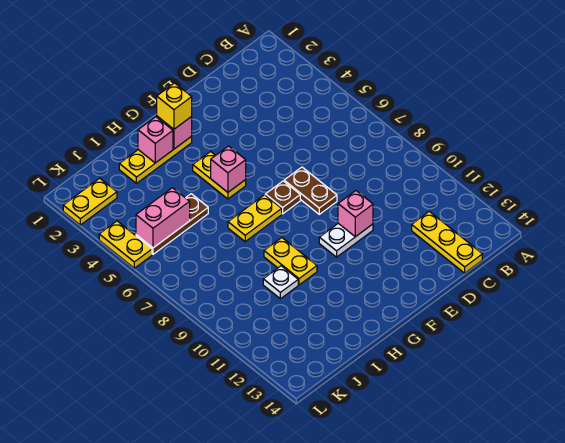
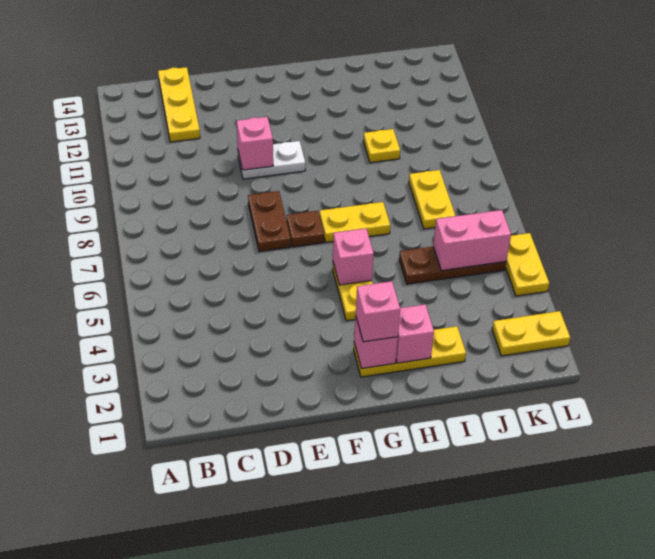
yellow 1x1 brick [157,83,192,129] -> pink 1x1 brick [356,281,400,342]
yellow 1x2 plate [264,238,317,285] -> yellow 1x2 plate moved to [409,170,455,229]
white 1x1 plate [263,266,298,299] -> yellow 1x1 plate [363,129,400,163]

